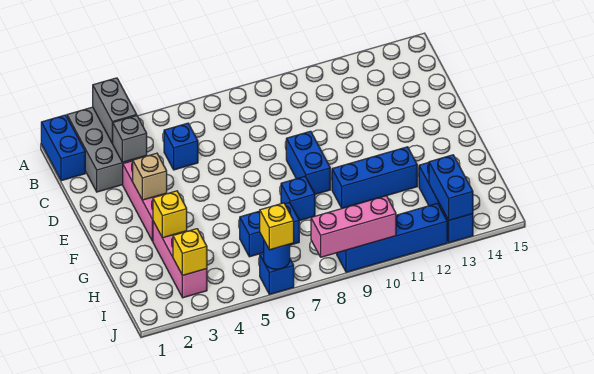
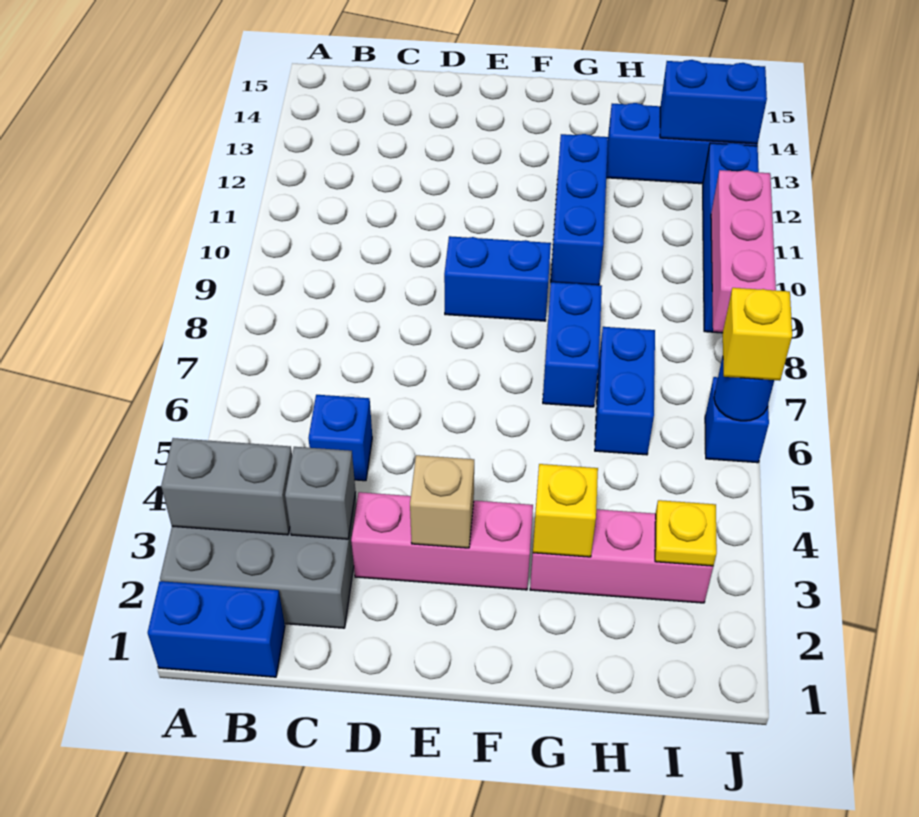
blue 1x1 brick [281,176,315,221] -> blue 1x2 brick [543,282,602,407]
yellow 1x1 brick [173,229,207,276] -> yellow 1x1 plate [655,500,717,566]

